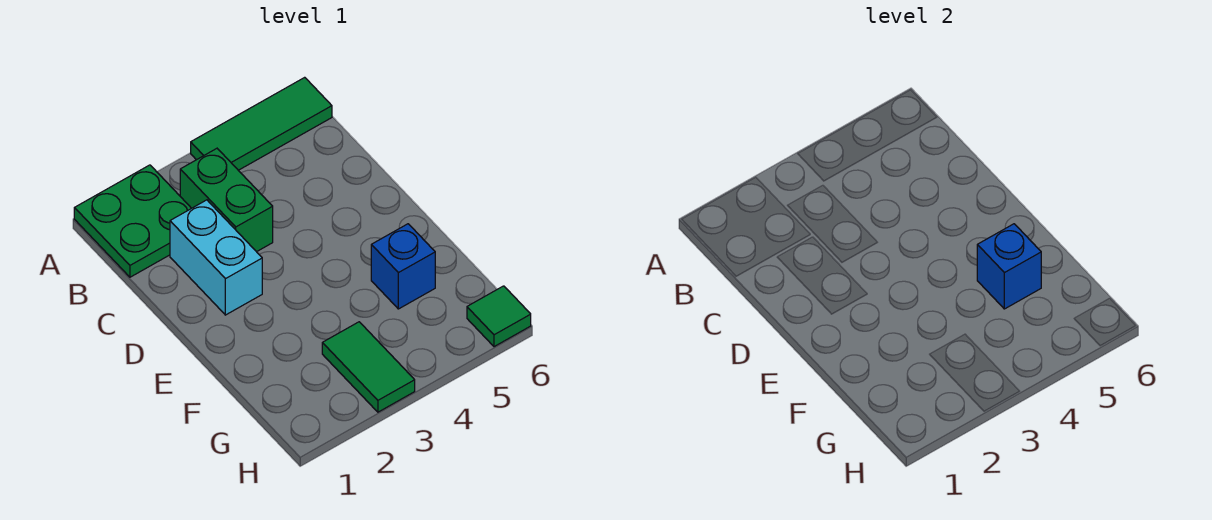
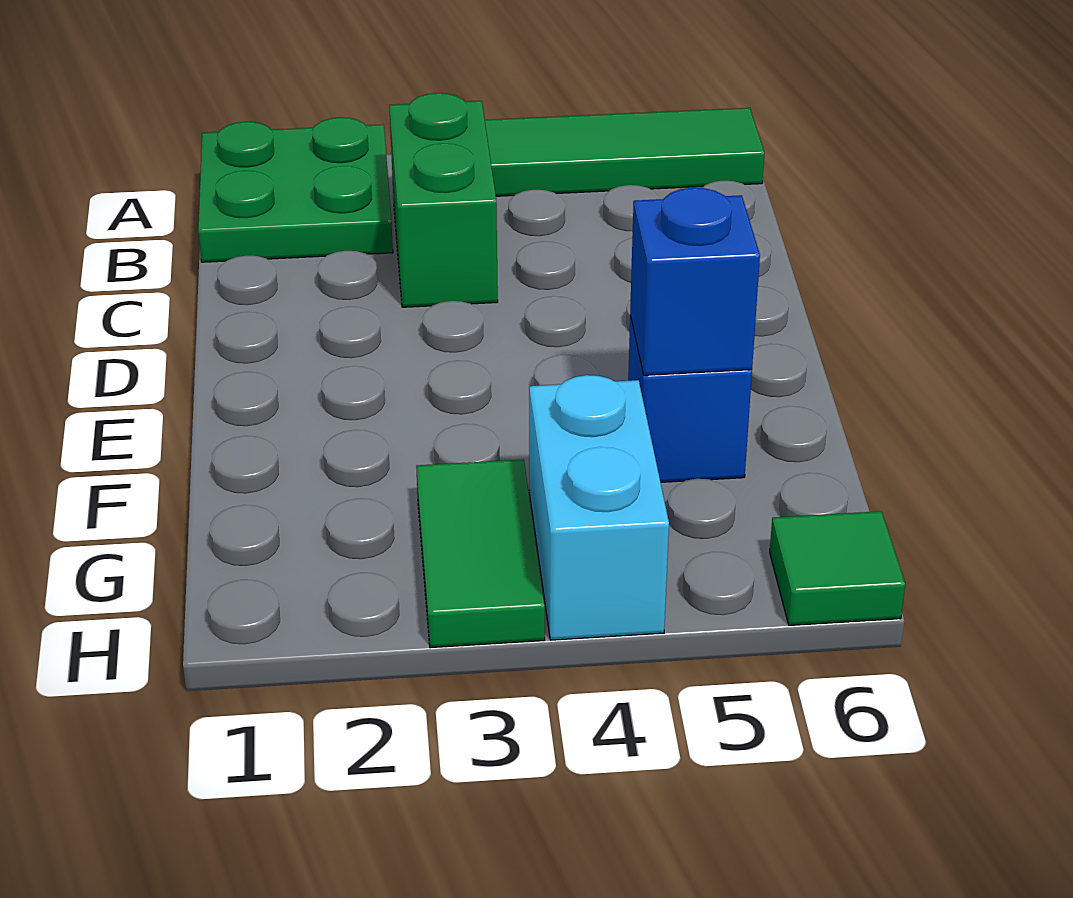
cyan 1x2 brick [170,200,262,315] -> cyan 1x2 brick moved to [529,375,669,640]

